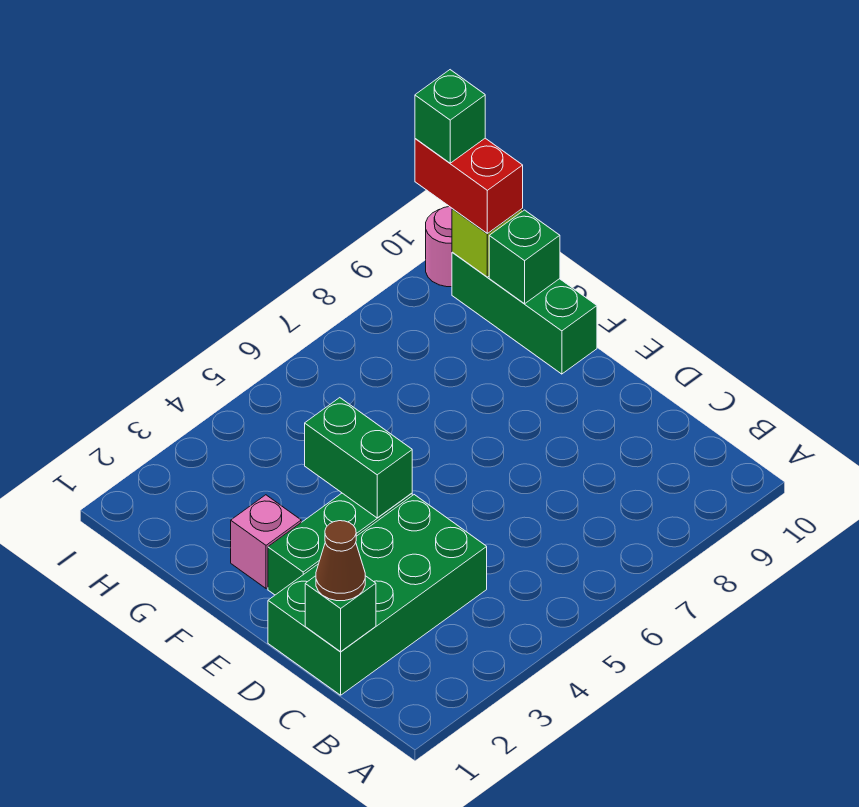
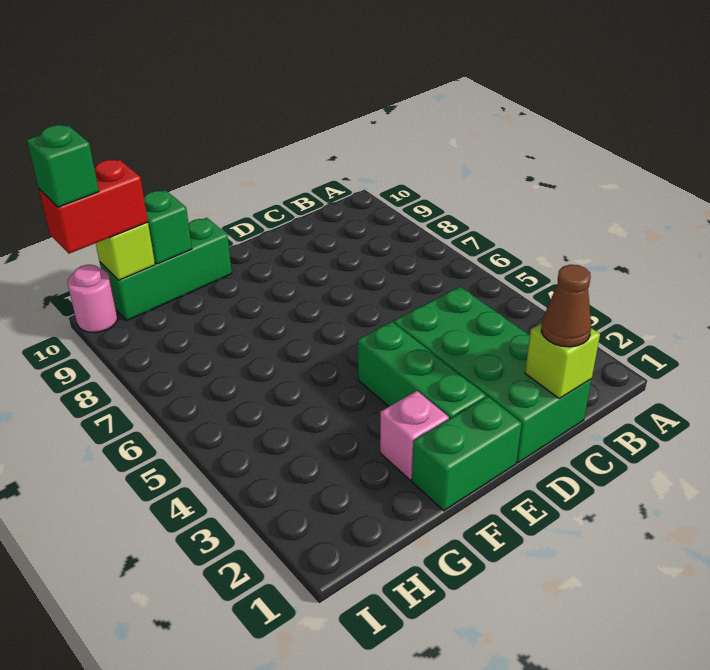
green 1x1 brick [305,576,376,652] -> lime 1x1 brick [525,323,600,399]
green 1x2 brick [305,398,412,518] -> green 1x2 brick moved to [412,396,522,511]

